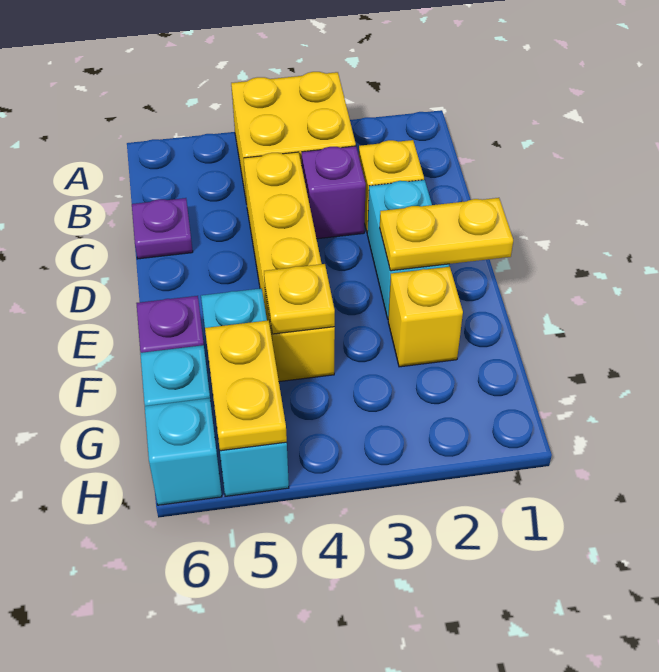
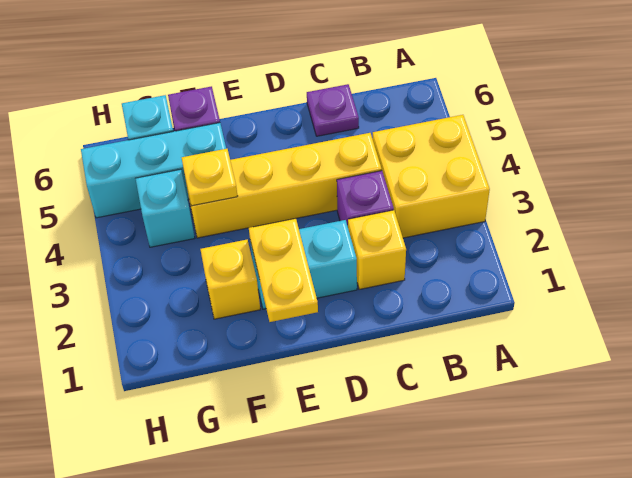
yellow 1x2 plate [205,320,287,451] -> none
cyan 1x1 brick [145,398,222,505] -> cyan 1x1 brick moved to [135,169,195,247]

